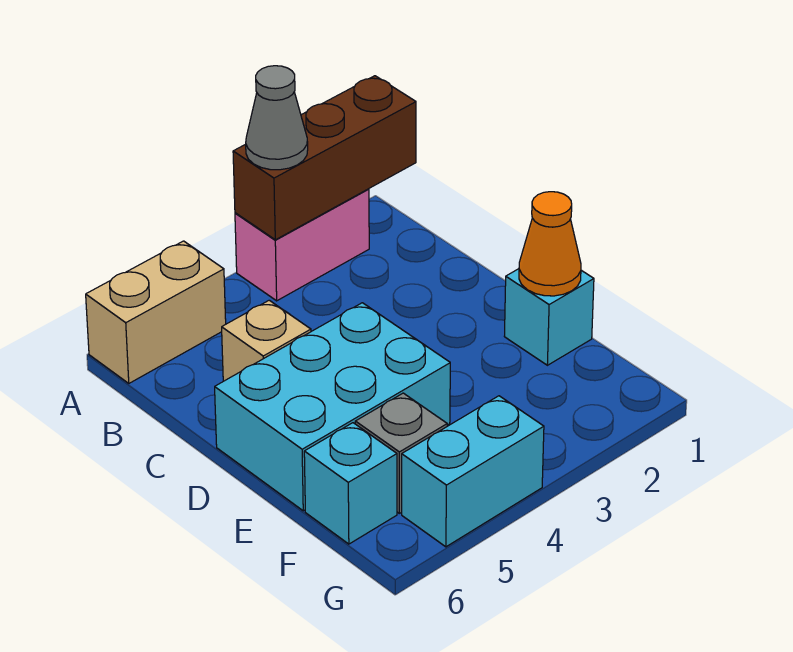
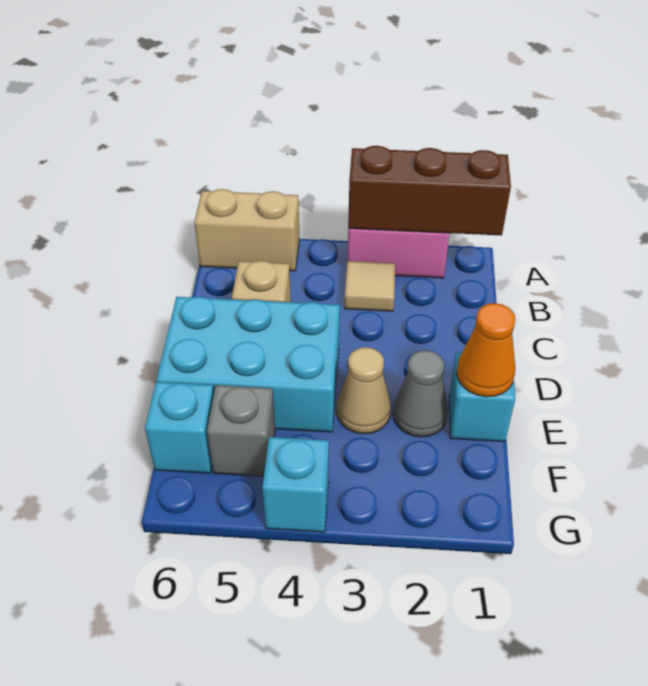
grey 1x1 cone [246,66,308,170] -> grey 1x1 cone moved to [393,350,448,437]
none -> tan 1x1 tile [344,261,395,311]
none -> tan 1x1 cone [337,347,391,434]
cyan 1x2 brick [402,396,544,547] -> cyan 1x1 brick [262,437,329,532]

